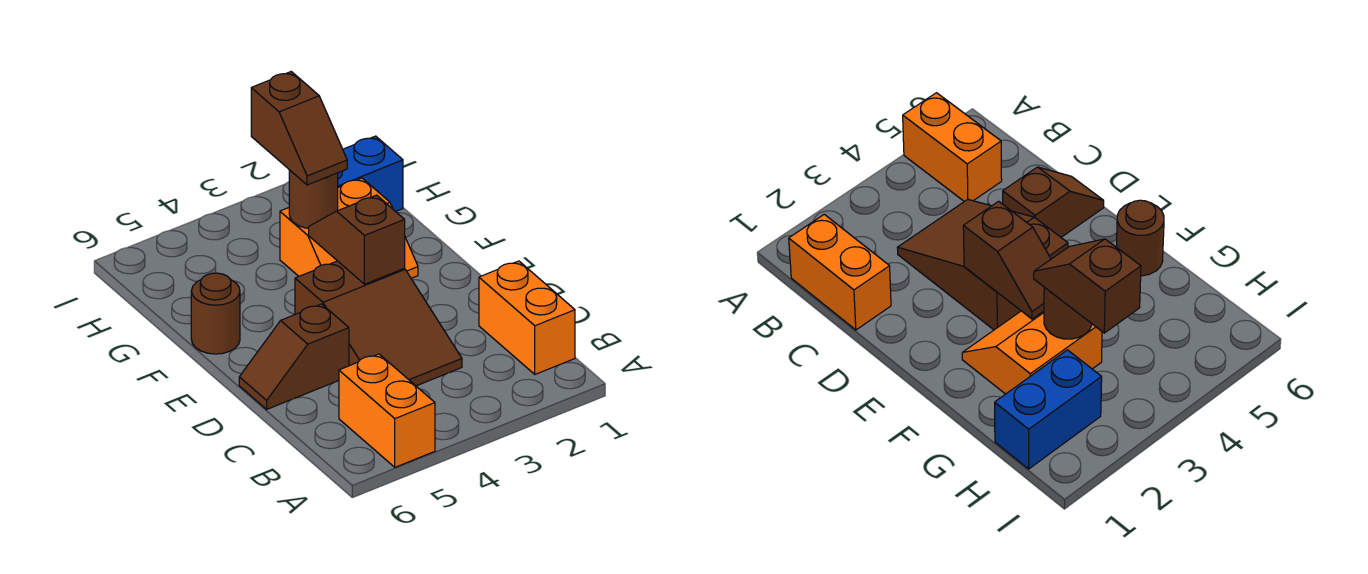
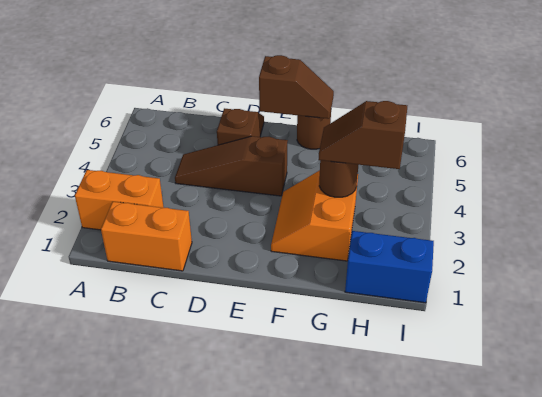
orange 1x2 brick [339,354,435,467] -> orange 1x2 brick moved to [75,170,164,230]
brown 2x3 slope [295,261,462,386] -> brown 1x3 slope [175,136,288,196]
brown 1x2 slope [309,195,405,284] -> brown 1x2 slope moved to [259,55,334,119]
blue 1x2 brick [338,136,403,211] -> blue 1x2 brick turned to [345,231,434,303]

